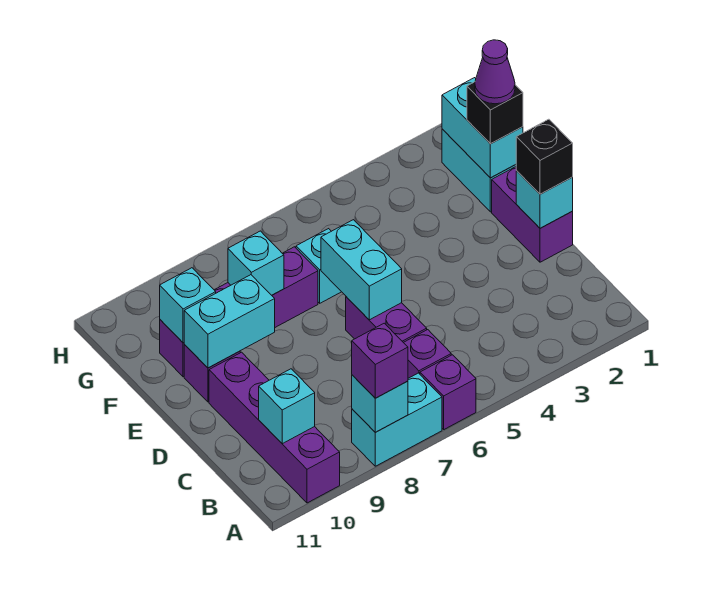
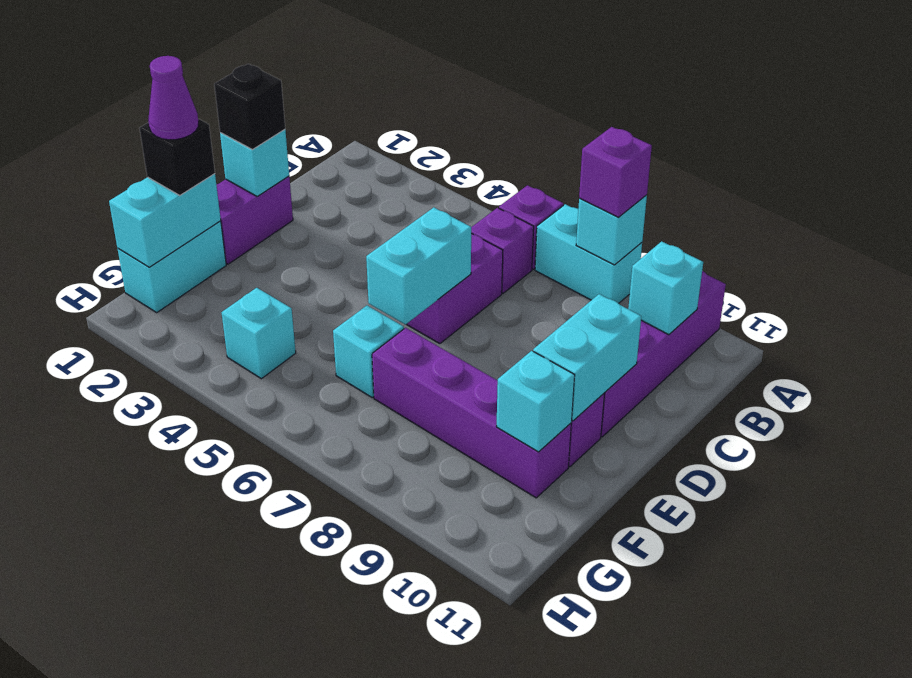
cyan 1x2 brick [184,275,275,368] -> cyan 1x2 brick turned to [533,294,641,421]
cyan 1x1 brick [228,231,284,295] -> cyan 1x1 brick moved to [222,288,296,379]

